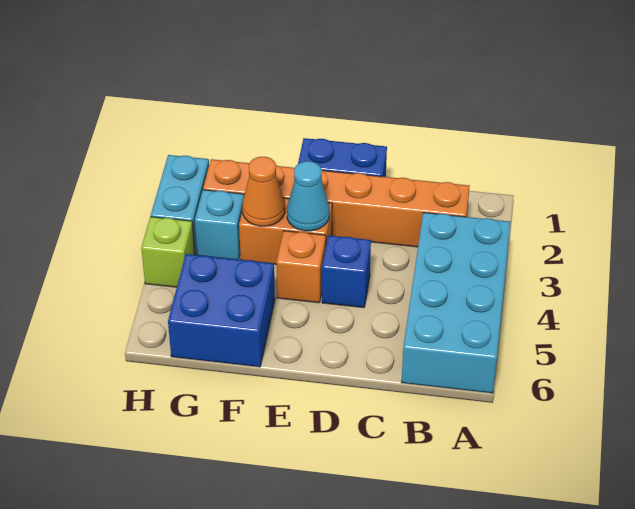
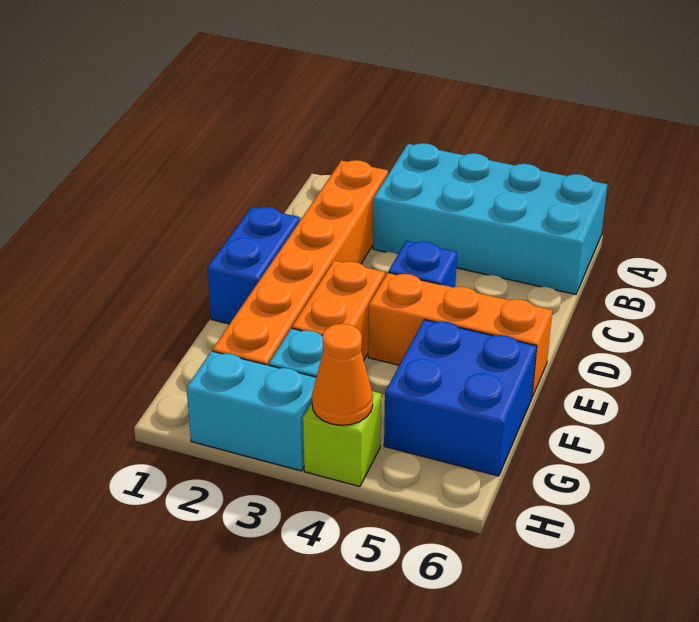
cyan 1x1 cone [287,161,329,231] -> none
orange 1x1 brick [276,231,326,303] -> orange 1x3 brick [368,273,552,397]
orange 1x1 cone [242,157,285,226] -> orange 1x1 cone moved to [312,324,373,425]

